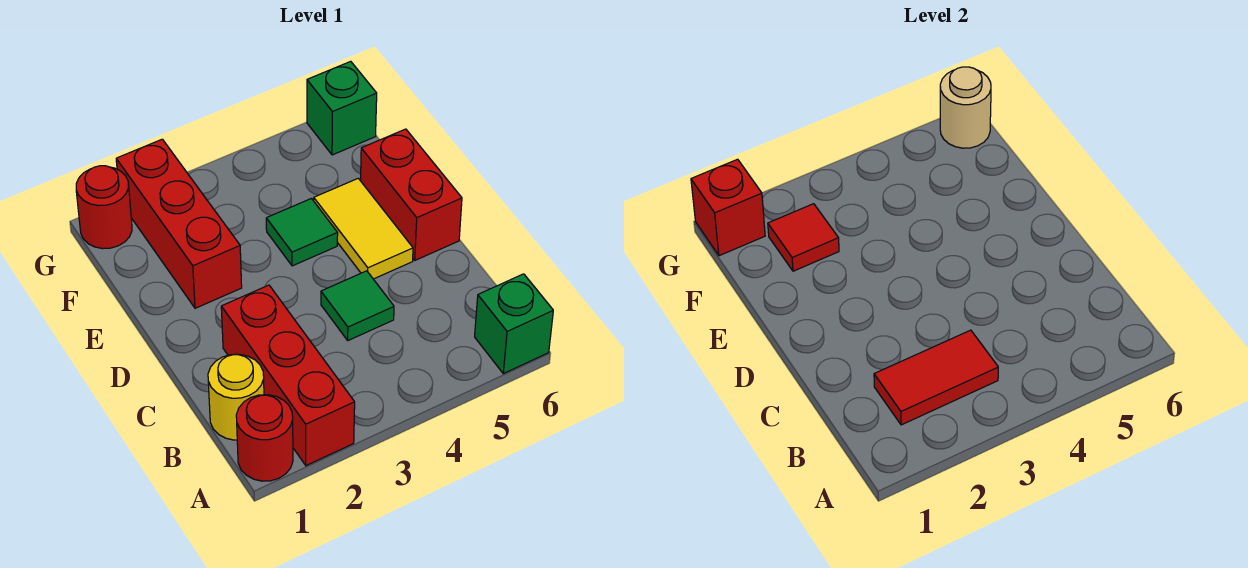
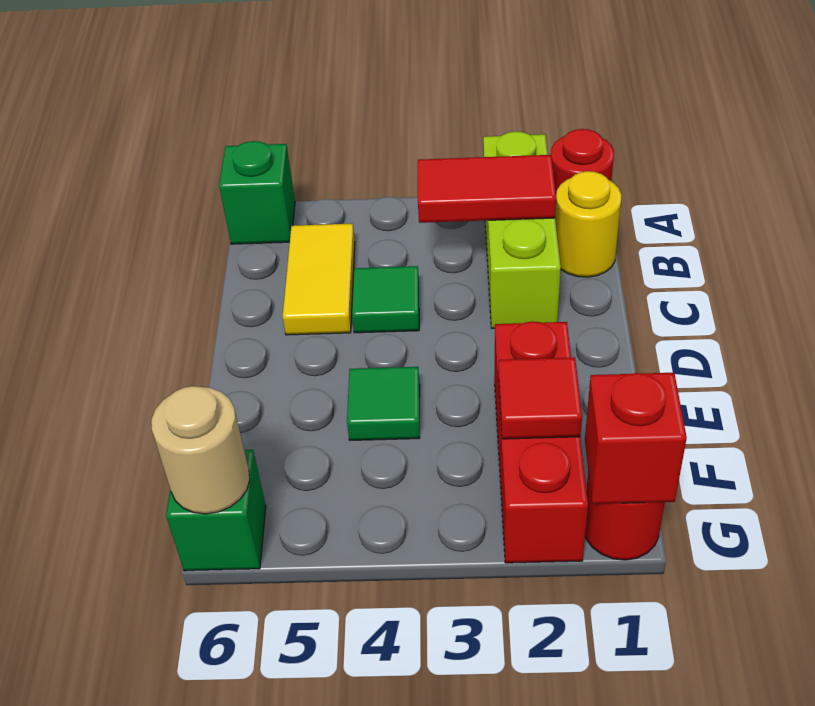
red 1x3 brick [221,285,355,466] -> lime 1x3 brick [483,131,561,329]
yellow 1x2 tile [314,178,413,279] -> yellow 1x2 tile moved to [283,223,355,335]
red 1x2 brick [361,129,462,260] -> none

